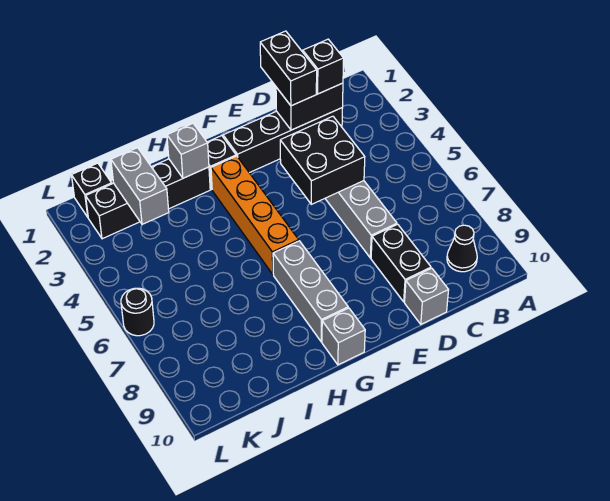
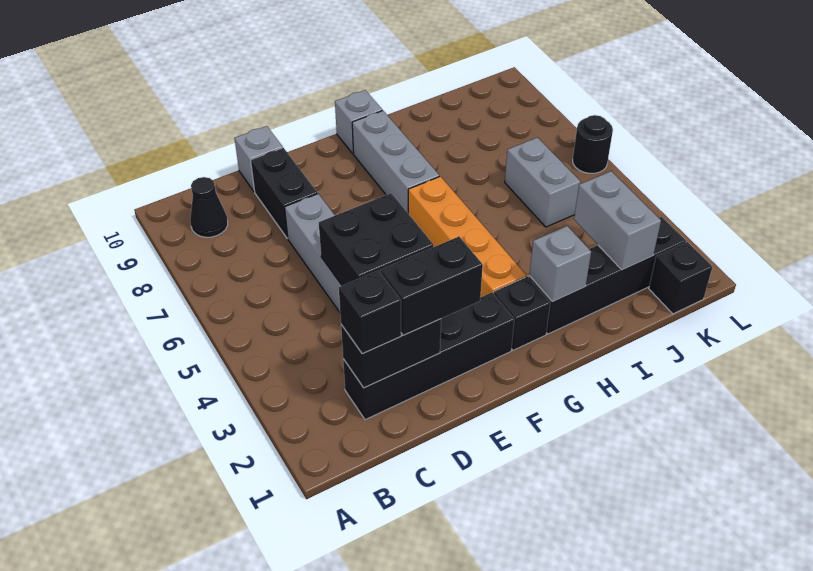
black 1x2 brick [260,31,317,106] -> black 1x2 brick turned to [381,237,483,335]
none -> grey 1x2 brick [505,137,580,227]

